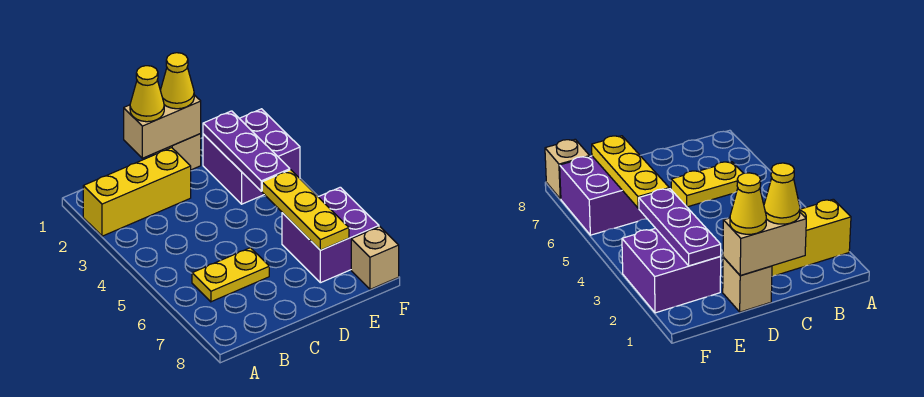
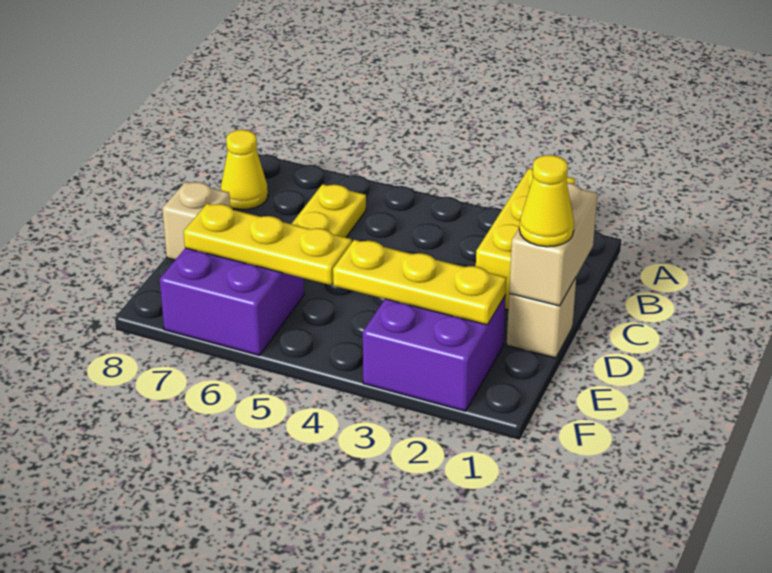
yellow 1x1 cone [130,66,164,122] -> yellow 1x1 cone moved to [221,130,268,209]
purple 1x3 plate [203,111,290,191] -> yellow 1x3 plate [333,240,507,325]
tan 1x1 brick [351,227,399,289] -> tan 1x1 brick moved to [162,182,230,260]

